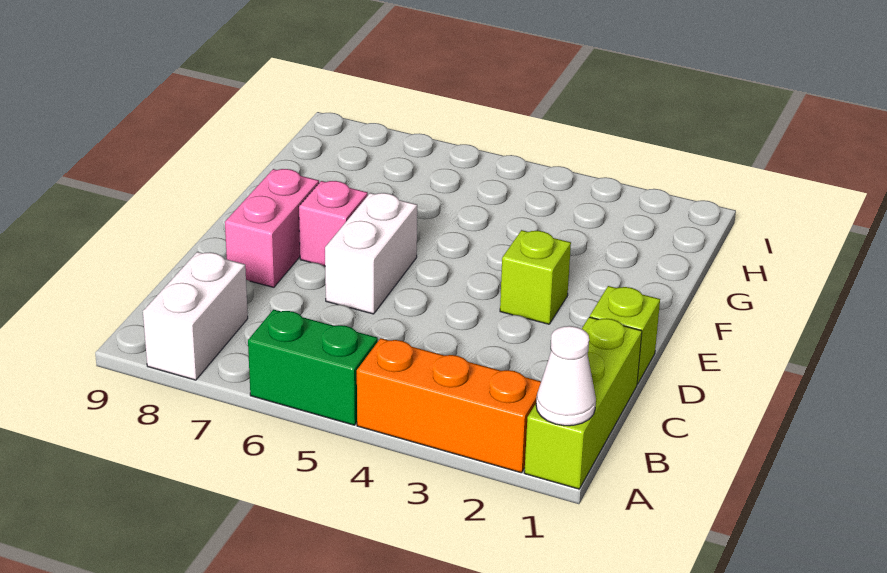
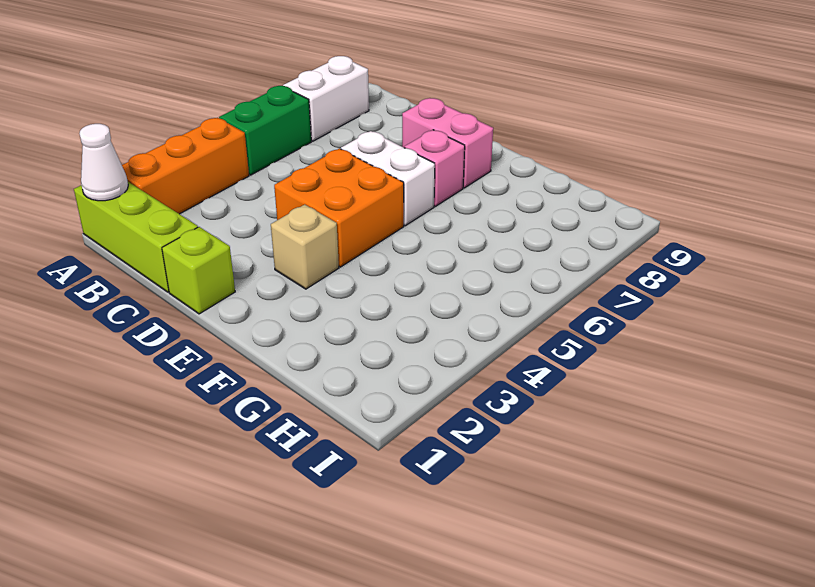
white 1x2 brick [143,252,248,380] -> white 1x2 brick turned to [283,56,369,141]
none -> orange 2x2 brick [274,148,404,267]
lime 1x1 brick [500,230,571,324] -> tan 1x1 brick [271,204,339,289]

